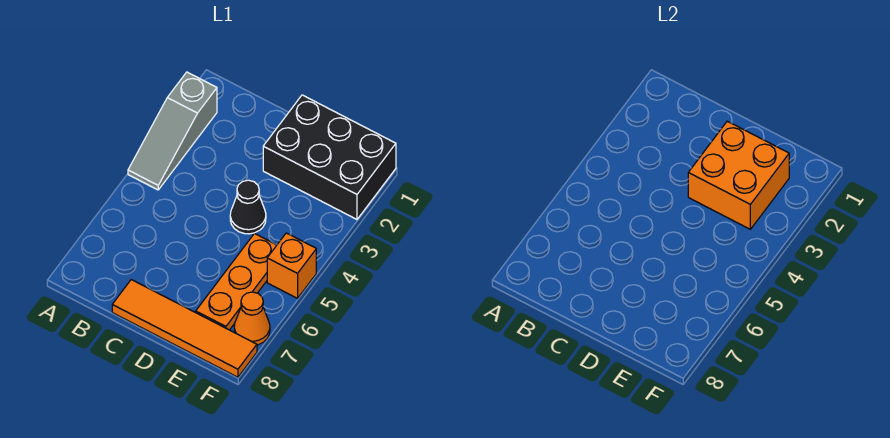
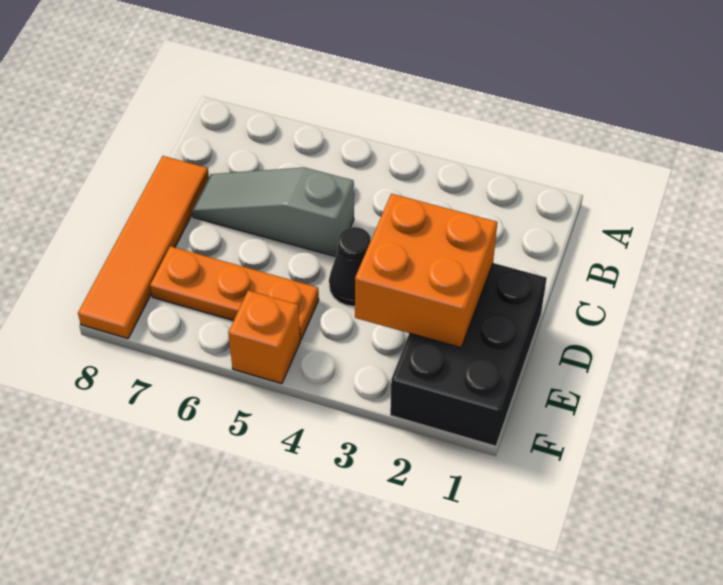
grey 1x3 slope [128,72,217,190] -> grey 1x3 slope moved to [192,167,354,257]
orange 1x1 cone [234,292,270,345] -> none

